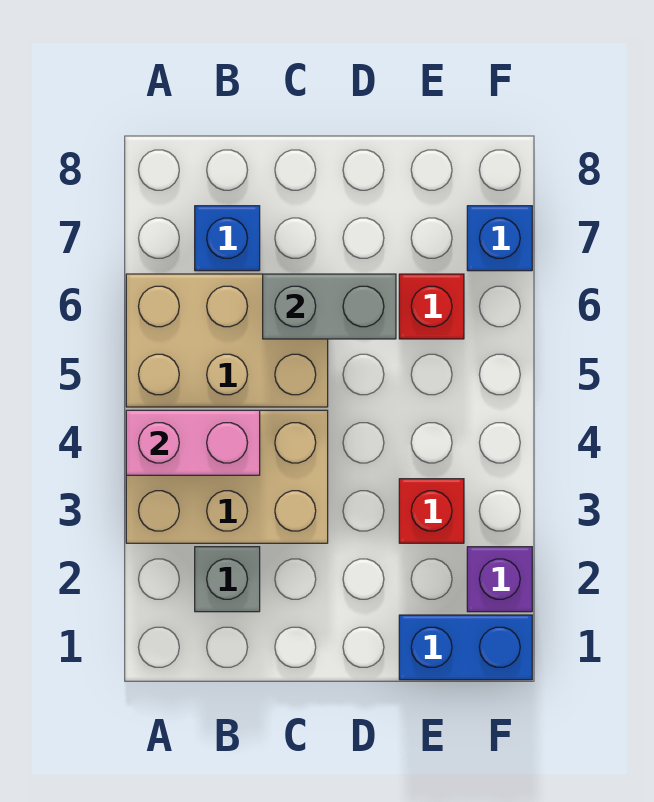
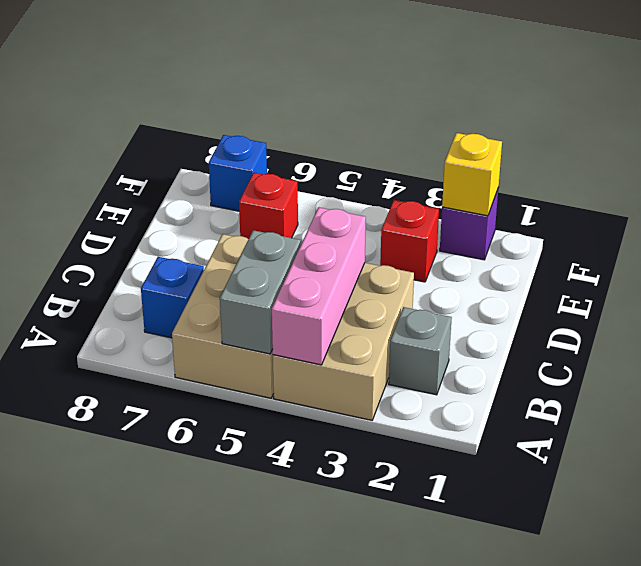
pink 1x2 brick [126,410,260,475] -> pink 1x3 brick [272,207,366,365]
grey 1x2 brick [263,274,396,339] -> grey 1x2 brick moved to [220,230,301,354]
blue 1x2 brick [399,615,532,680] -> none
none -> yellow 1x1 brick [442,133,502,216]

